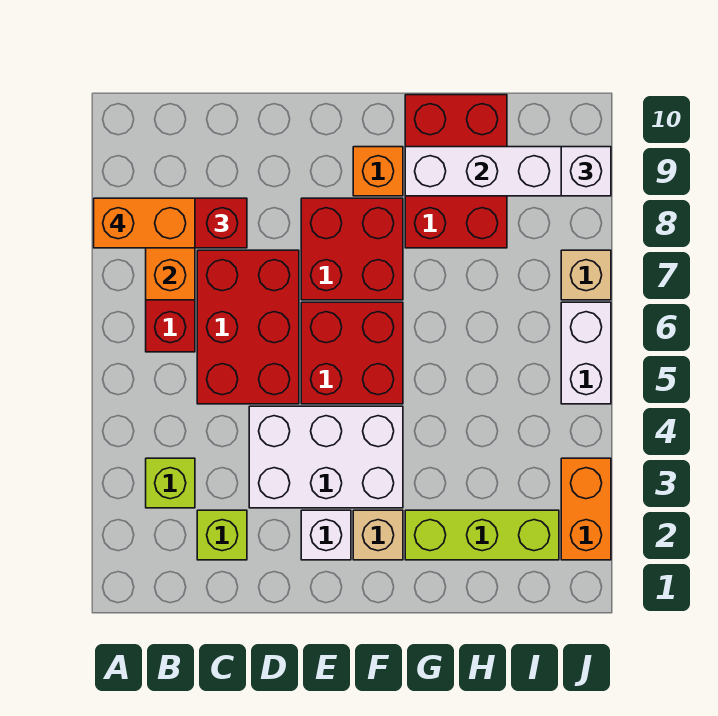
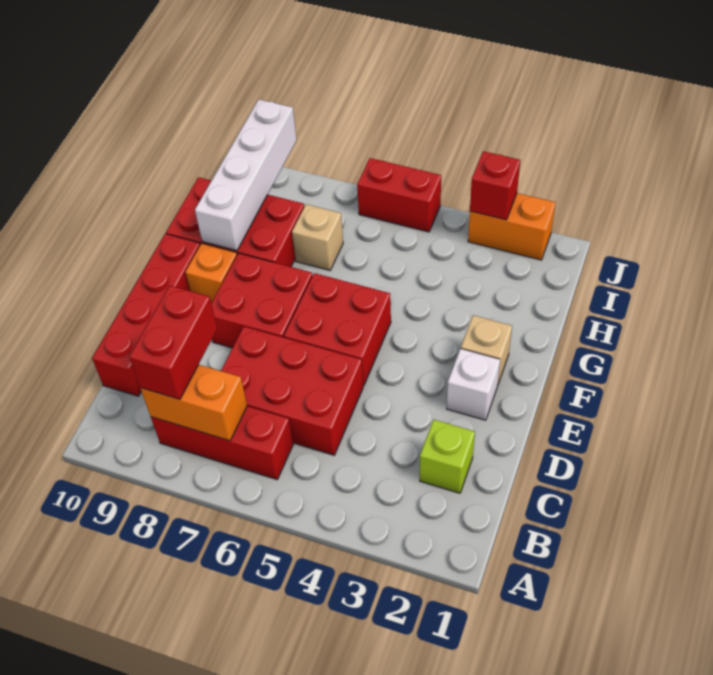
orange 1x2 brick [94,198,195,248] -> none
lime 1x1 brick [146,458,195,508] -> none
none -> red 1x4 brick [92,234,200,396]
white 2x3 brick [249,406,403,508] -> none
lime 1x3 brick [405,510,559,560] -> none
none -> red 1x1 brick [470,151,520,220]
white 1x2 brick [561,302,611,404] -> red 1x2 brick [357,158,441,232]
tan 1x1 brick [561,250,611,300] -> tan 1x1 brick moved to [292,204,343,270]
white 1x1 brick [561,147,611,196] -> none

